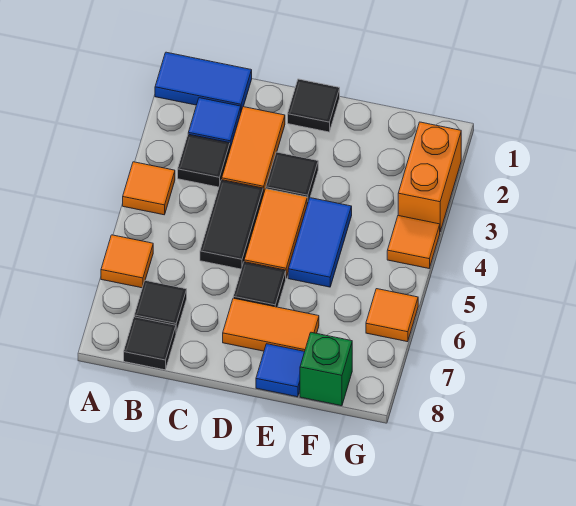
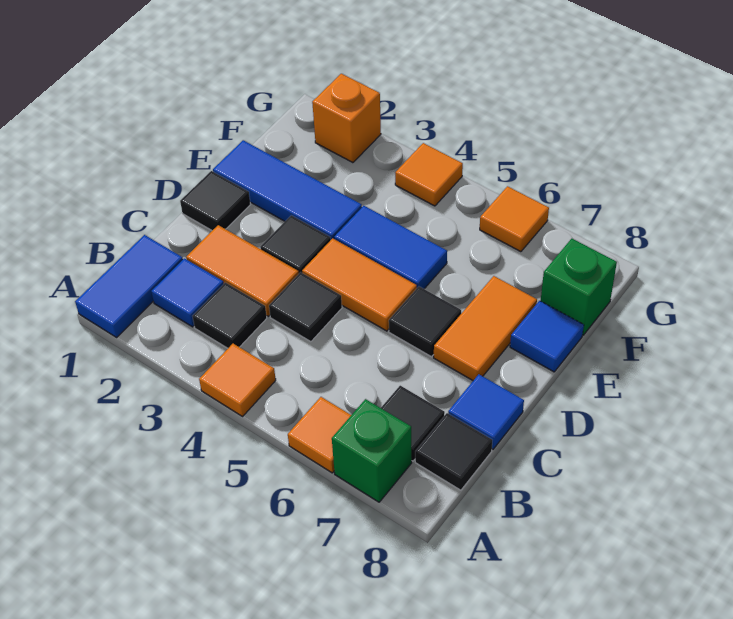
none -> green 1x1 brick [332,399,412,502]
black 1x2 tile [200,180,263,269] -> black 1x1 tile [269,272,342,342]
none -> blue 1x1 tile [448,374,524,449]
none -> blue 1x3 tile [213,140,362,239]
orange 1x2 brick [398,122,461,231] -> orange 1x1 brick [312,74,381,163]

